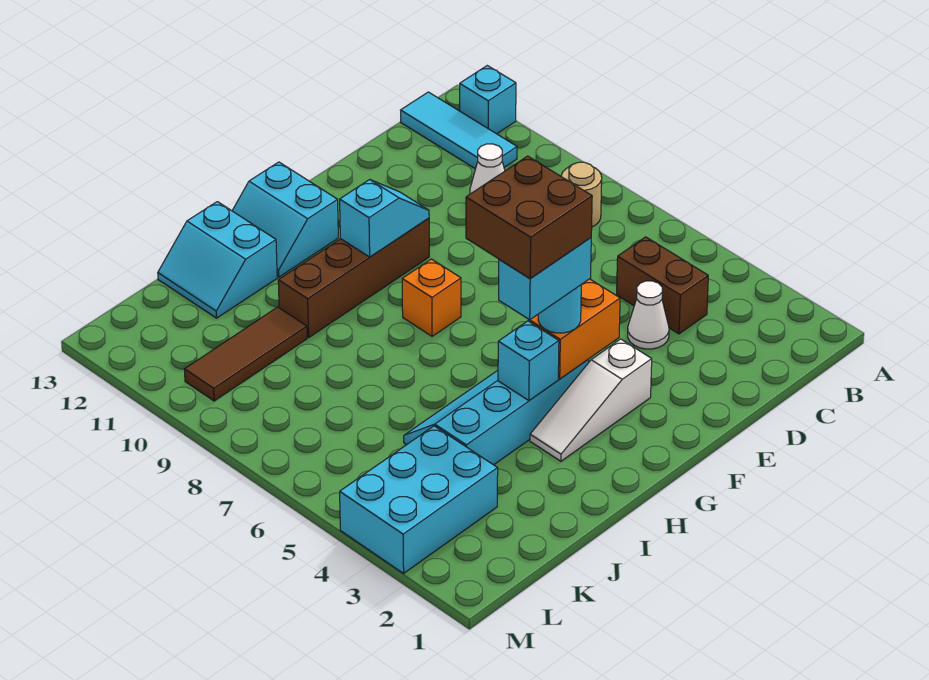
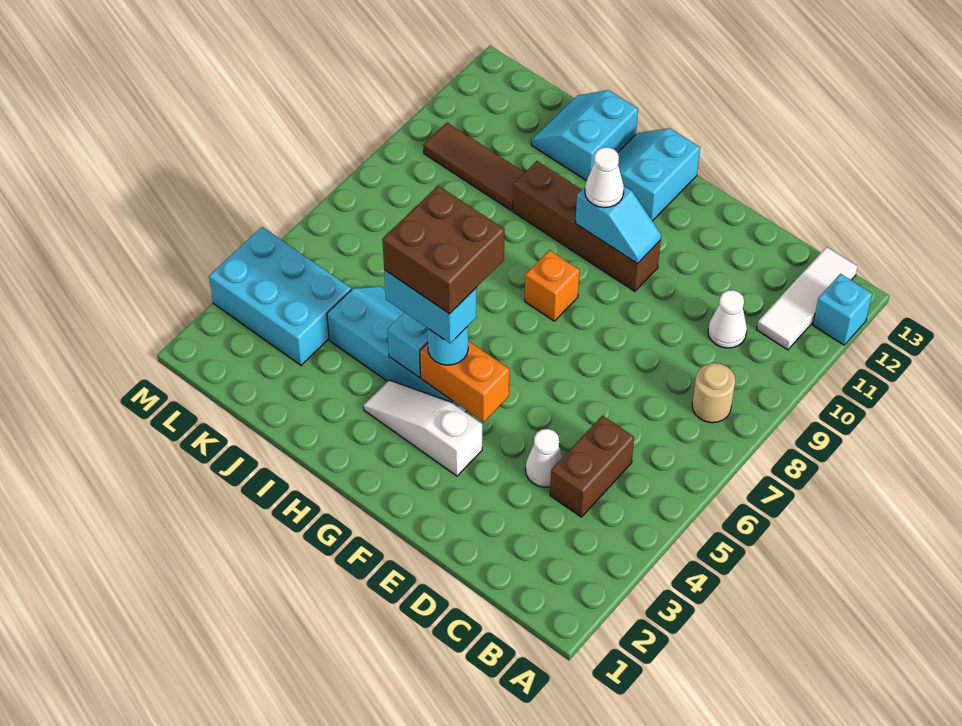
cyan 1x3 tile [400,92,517,169] -> white 1x3 tile [757,247,858,350]
none -> white 1x1 cone [585,147,624,208]

